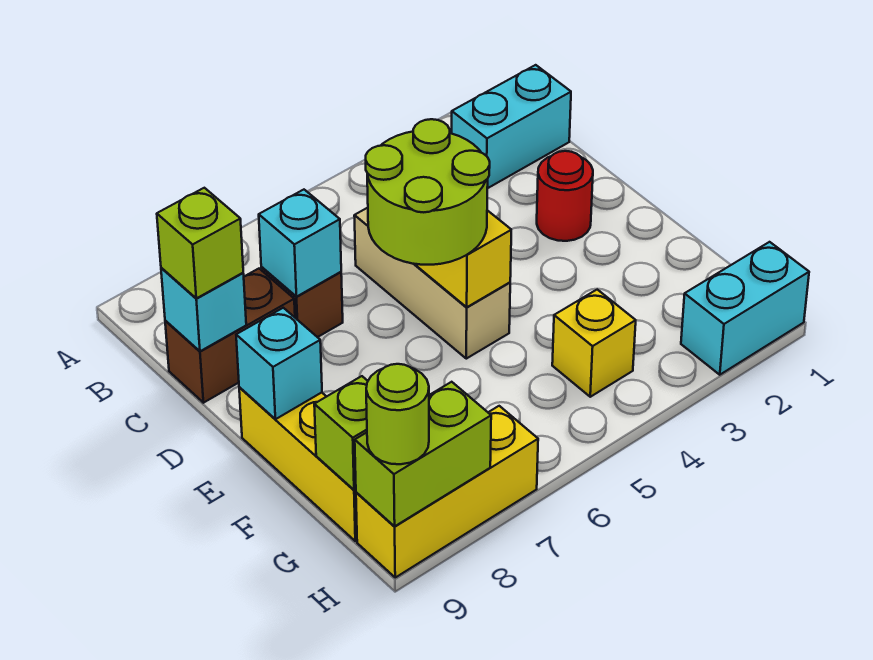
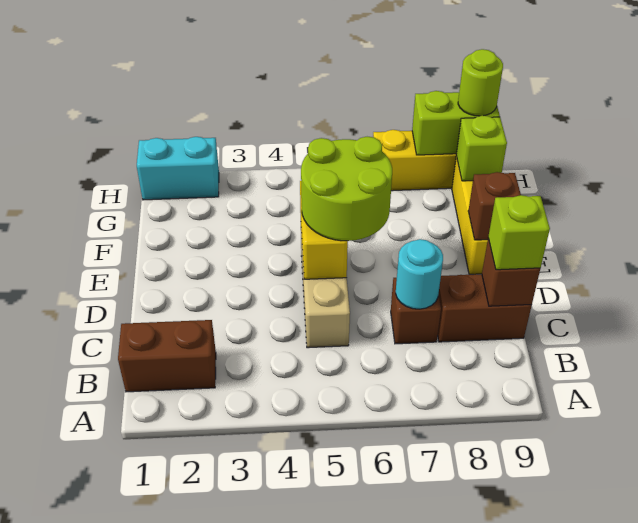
cyan 1x2 brick [452,65,571,188] -> brown 1x2 brick [118,320,216,392]
cyan 1x1 brick [259,190,341,297] -> cyan 1x1 round brick [396,239,443,309]
cyan 1x1 brick [161,268,246,351] -> brown 1x1 brick [482,238,540,306]
red 1x1 round brick [537,151,593,241] -> none
cyan 1x1 brick [236,308,322,419] -> brown 1x1 brick [468,172,521,240]
yellow 1x1 brick [552,290,636,397] -> none

